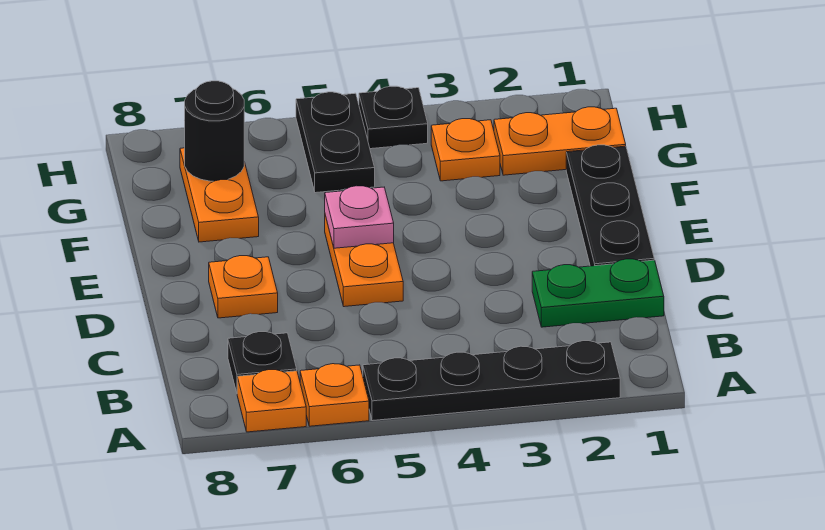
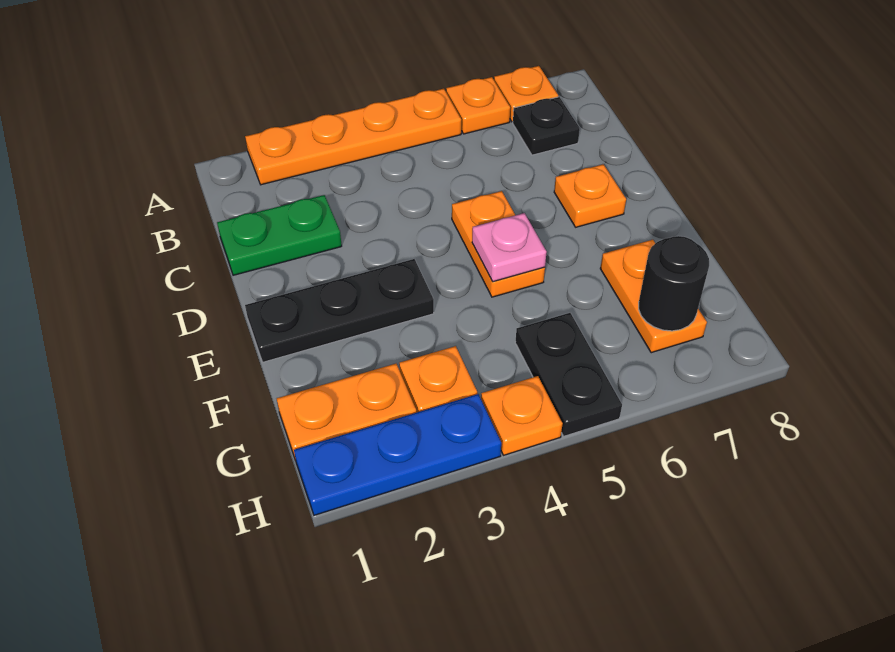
black 1x4 plate [363,341,620,421] -> orange 1x4 plate [245,89,461,185]
black 1x3 plate [566,145,654,266] -> black 1x3 plate turned to [245,259,434,362]
none -> blue 1x3 plate [294,394,501,515]
black 1x1 plate [359,86,428,149] -> orange 1x1 plate [481,376,563,455]

